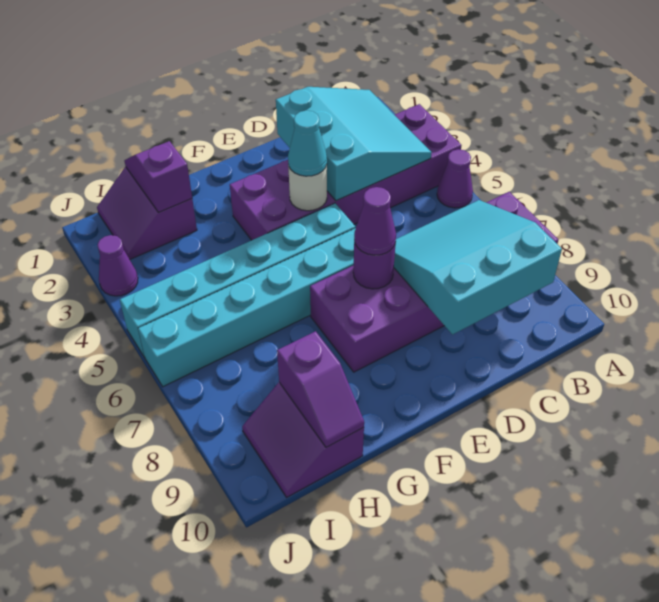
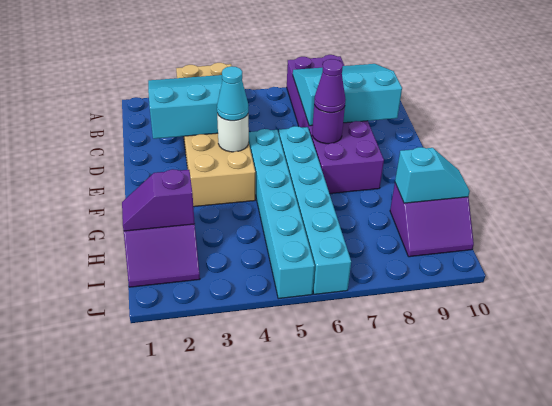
purple 2x6 brick [230,104,462,240] -> tan 2x6 brick [176,63,255,207]
purple 1x1 cone [437,149,473,208] -> none
cyan 3x3 slope [394,200,562,335] -> cyan 3x3 slope turned to [293,64,402,126]
purple 1x2 slope [277,331,364,447] -> cyan 1x2 slope [395,147,470,203]
purple 1x1 cone [97,235,138,296] -> none

